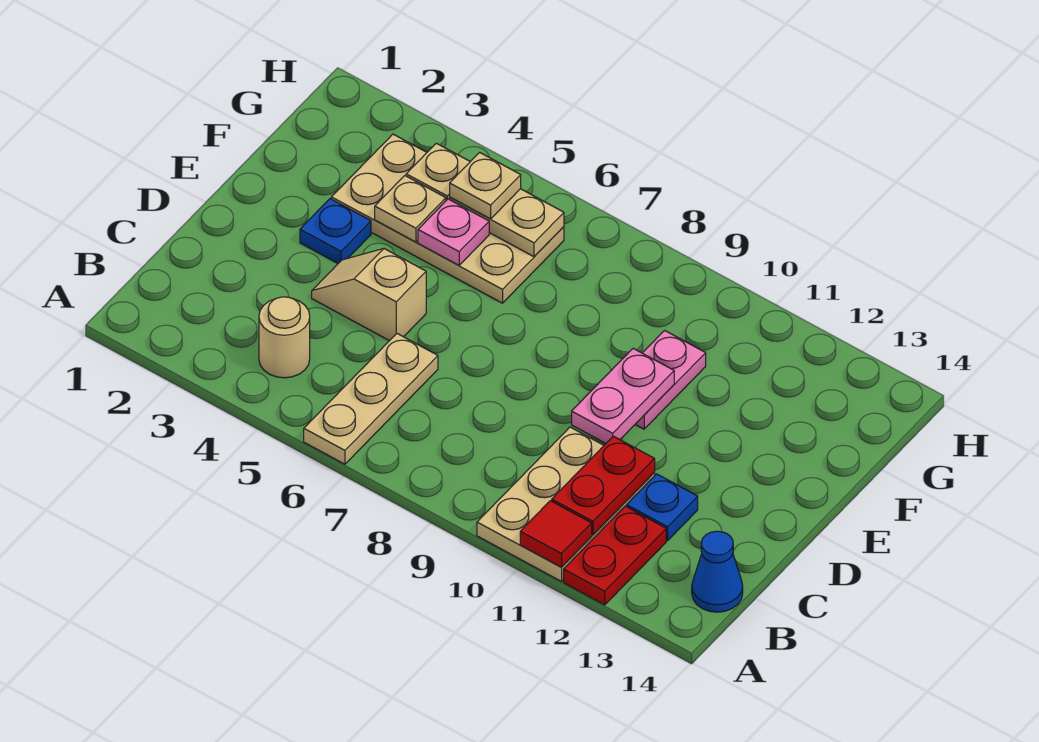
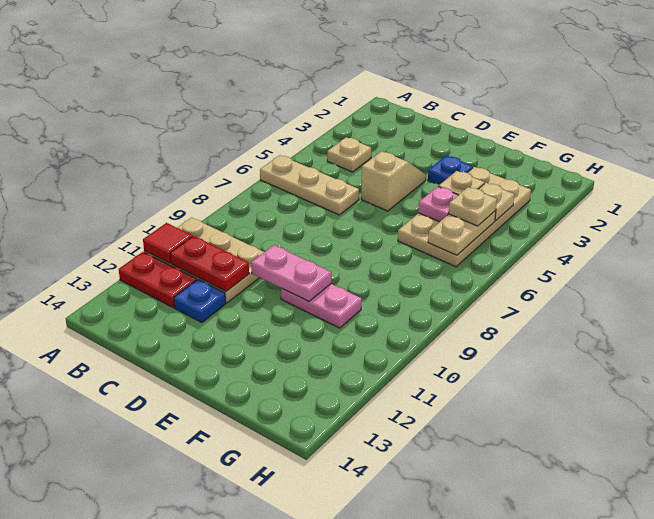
tan 1x1 round brick [259,297,310,378] -> tan 1x1 plate [327,137,371,172]
blue 1x1 cone [692,531,743,612] -> none

